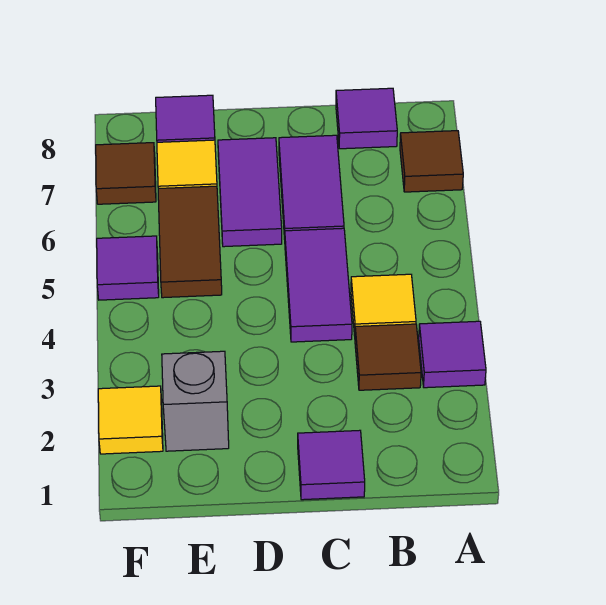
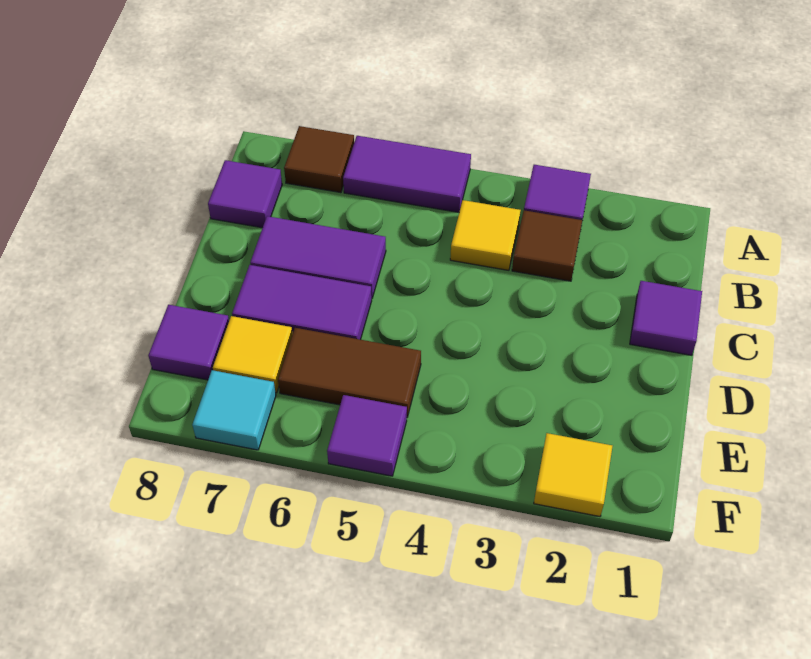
purple 1x2 tile [285,228,352,342] -> purple 1x2 tile moved to [343,136,471,212]
grey 1x1 brick [162,351,229,451] -> none
brown 1x1 tile [96,143,156,204] -> cyan 1x1 tile [192,370,276,450]

